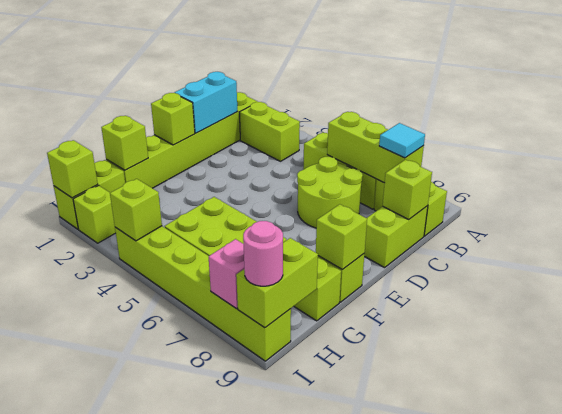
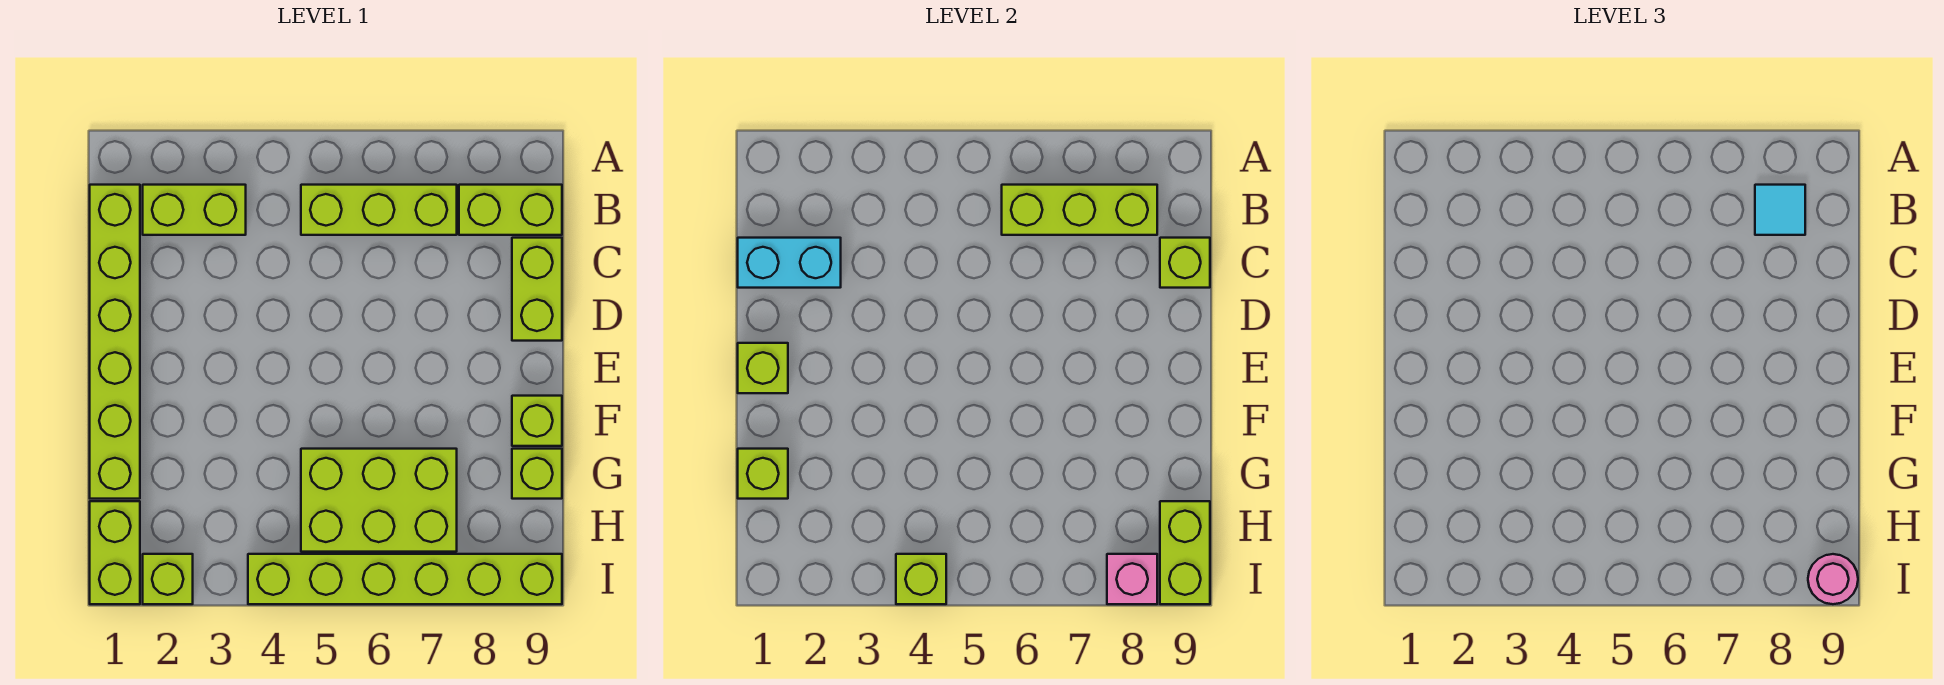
cyan 1x2 brick [175,72,237,133] -> cyan 1x2 brick turned to [738,238,841,288]
lime 2x2 round brick [297,157,363,228] -> none
lime 1x1 brick [316,204,367,270] -> none
lime 1x1 brick [47,140,98,198] -> none

